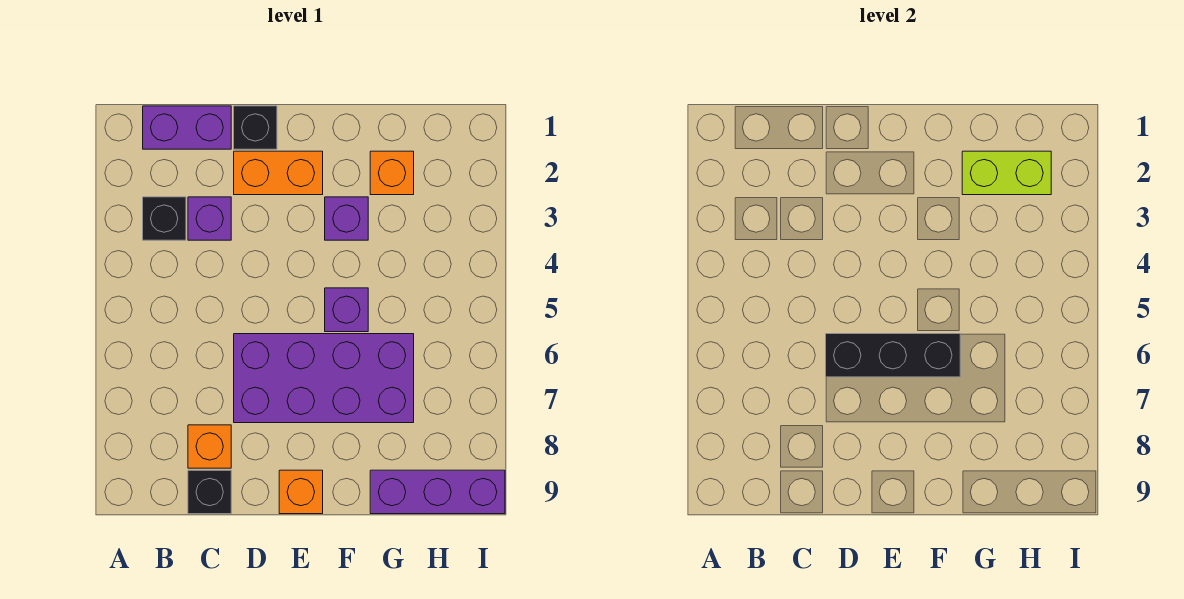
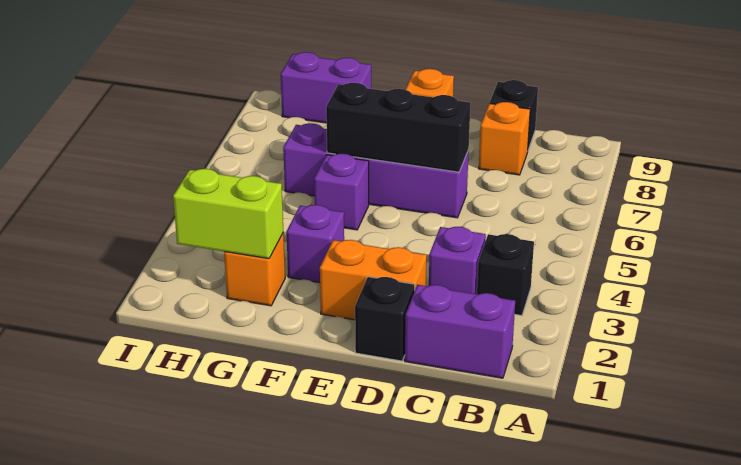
purple 2x4 brick [234,334,414,423] -> purple 1x4 brick [283,123,469,218]
purple 1x3 brick [370,470,505,514] -> purple 1x2 brick [281,52,371,123]

